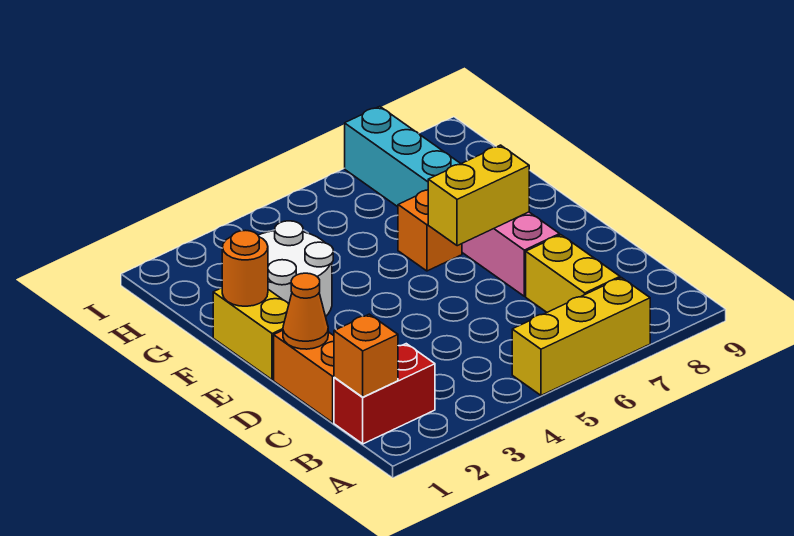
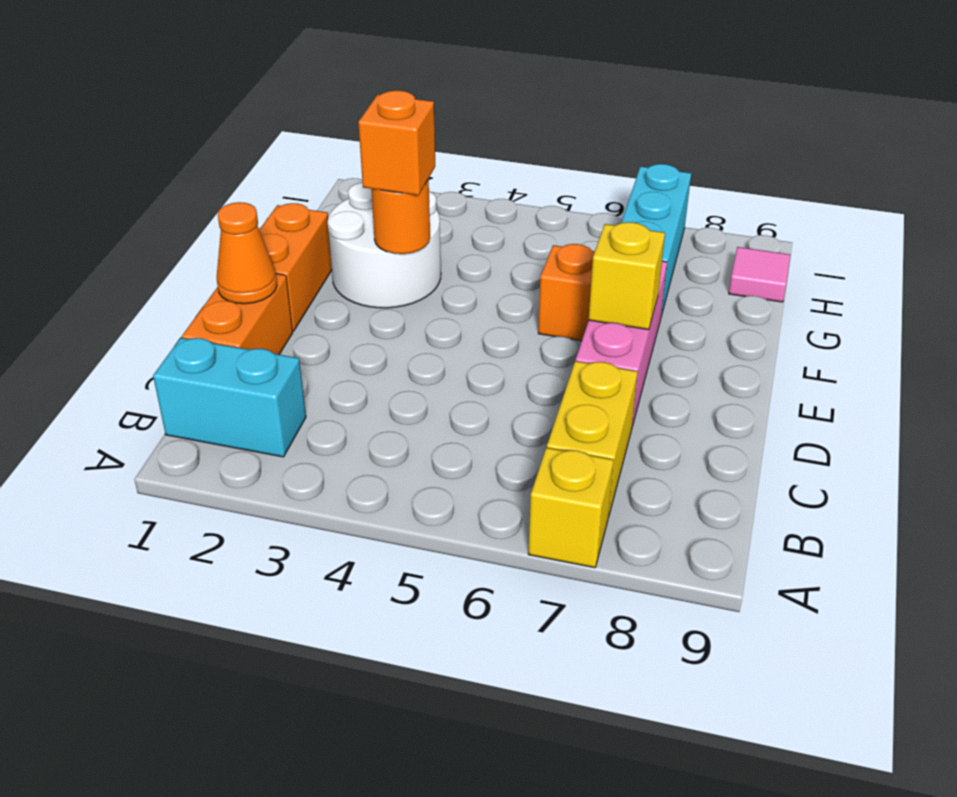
yellow 1x3 brick [512,278,650,395] -> yellow 1x1 brick [528,448,614,568]
red 1x2 brick [334,344,435,444] -> cyan 1x2 brick [153,338,306,457]
orange 1x1 brick [334,314,398,397] -> orange 1x1 brick moved to [358,90,435,195]
yellow 1x2 brick [213,288,289,380] -> orange 1x2 brick [259,203,332,331]
yellow 1x2 brick [428,145,529,246] -> yellow 1x1 brick [589,222,665,330]
orange 1x1 round brick [222,230,268,306] -> orange 1x1 round brick moved to [371,179,430,254]
none -> pink 1x1 tile [729,247,790,302]

